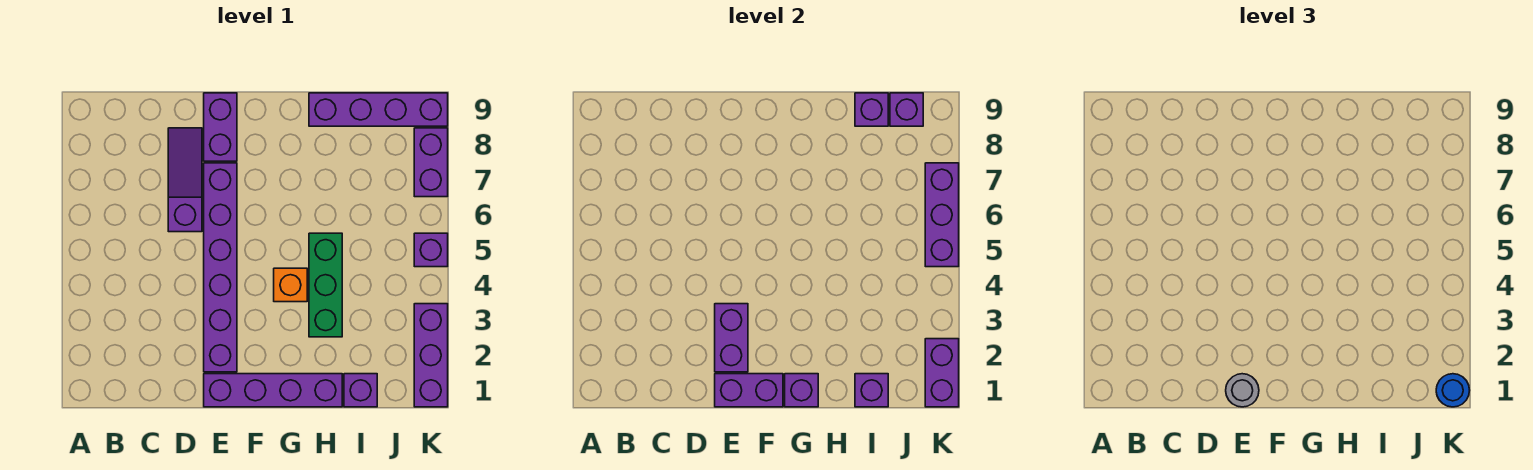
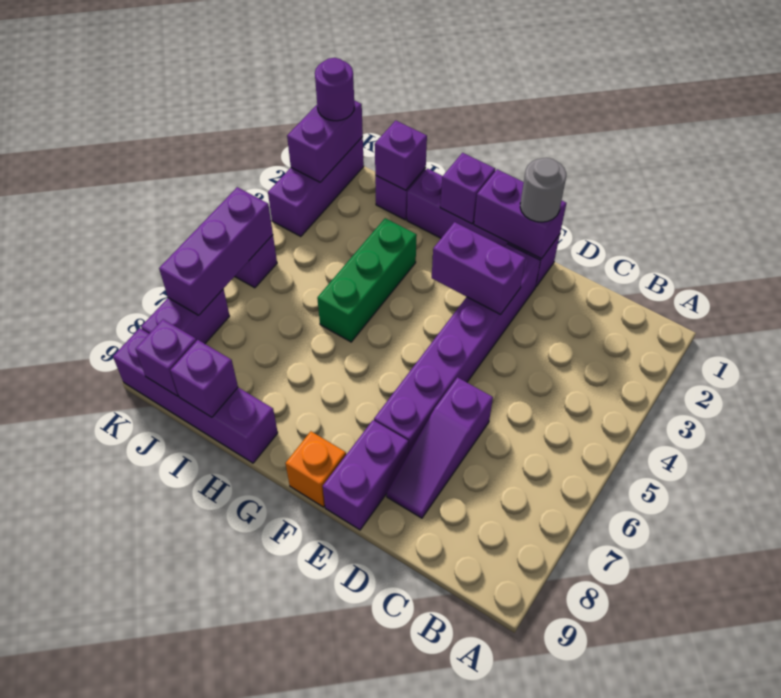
purple 1x2 brick [715,304,748,372] -> purple 1x2 brick turned to [432,222,526,314]
orange 1x1 brick [274,268,307,302] -> orange 1x1 brick moved to [285,431,346,507]
blue 1x1 round brick [1436,374,1470,407] -> purple 1x1 round brick [315,58,354,121]

